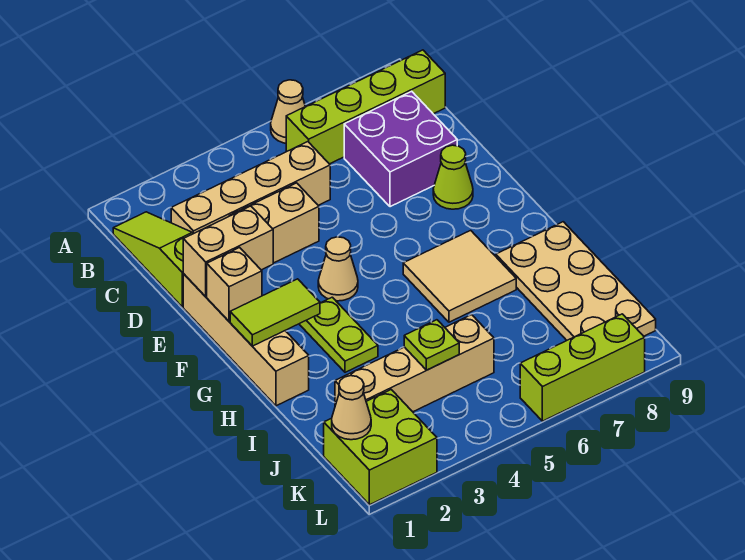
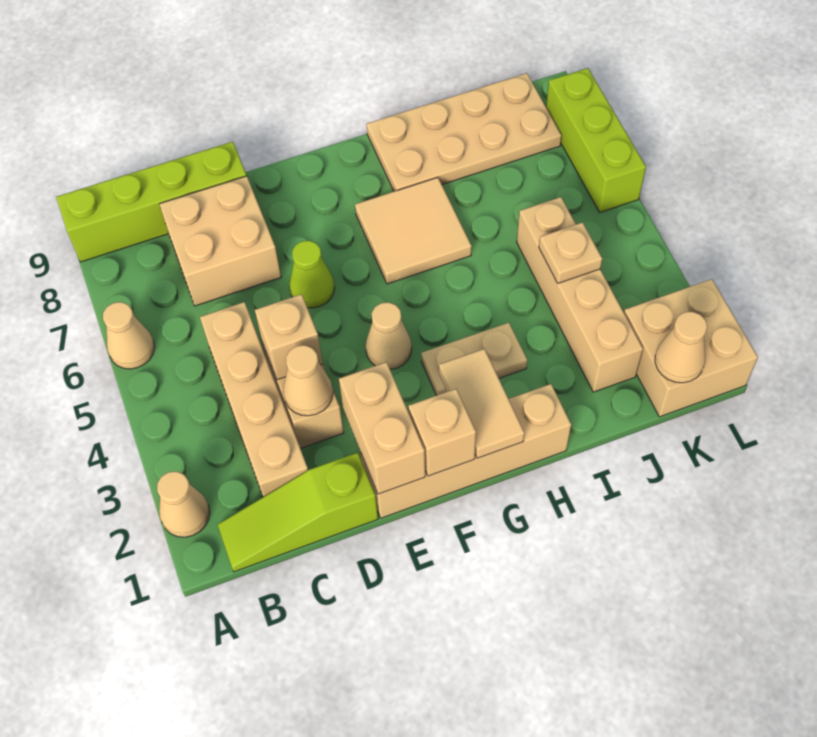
none -> tan 1x1 cone [157,471,210,537]
lime 1x4 brick [286,50,445,164] -> lime 1x4 brick turned to [56,142,247,262]
purple 2x2 brick [344,91,457,207] -> tan 2x2 brick [159,176,281,306]
none -> tan 1x1 cone [283,345,333,416]
none -> tan 1x1 brick [255,294,323,380]
lime 1x1 cone [433,145,473,209] -> lime 1x1 cone moved to [289,241,335,308]
lime 1x2 tile [230,279,320,346] -> tan 1x2 tile [439,349,524,458]
lime 1x2 plate [300,297,378,372] -> tan 1x2 plate [421,323,527,395]
lime 1x1 plate [404,320,459,370] -> tan 1x1 plate [539,222,602,283]
lime 2x2 brick [324,390,437,505] -> tan 2x2 brick [624,279,758,417]

